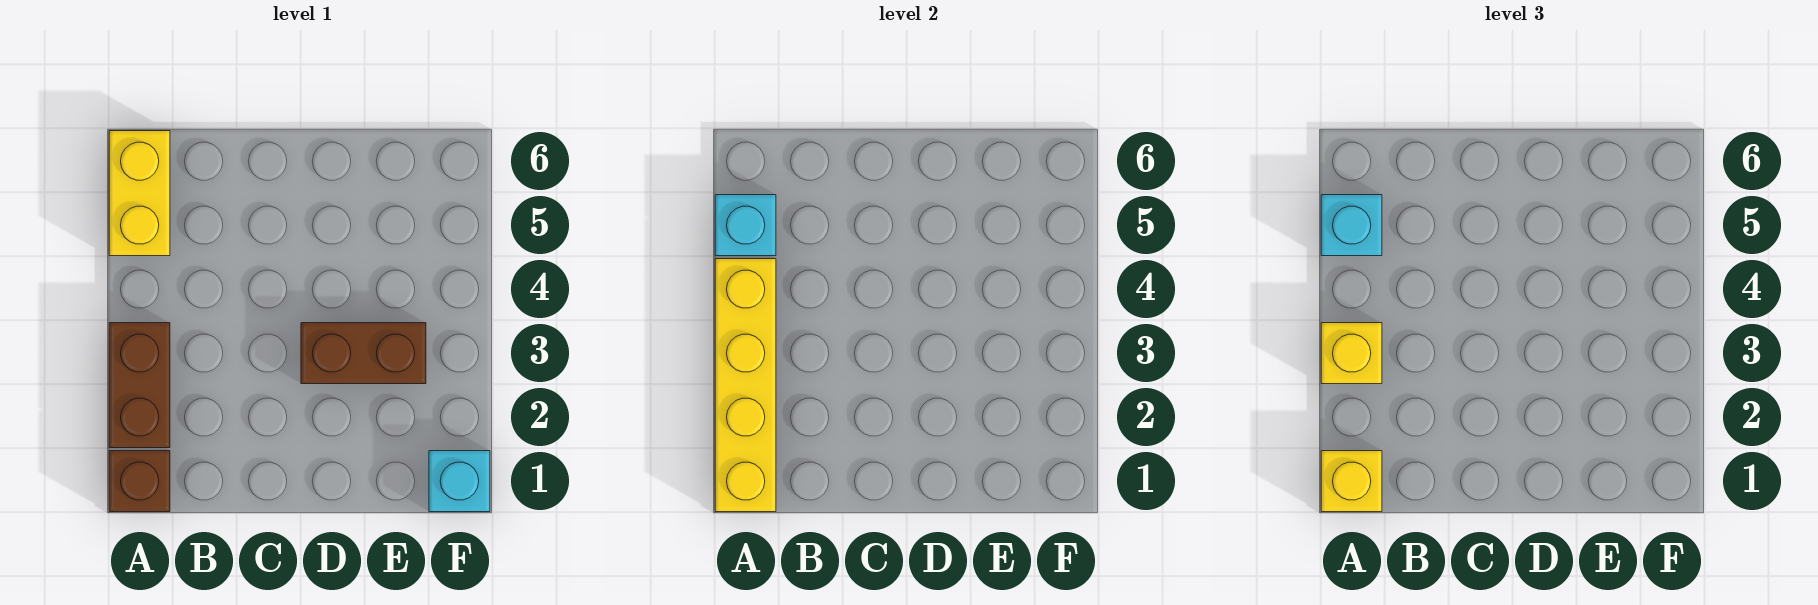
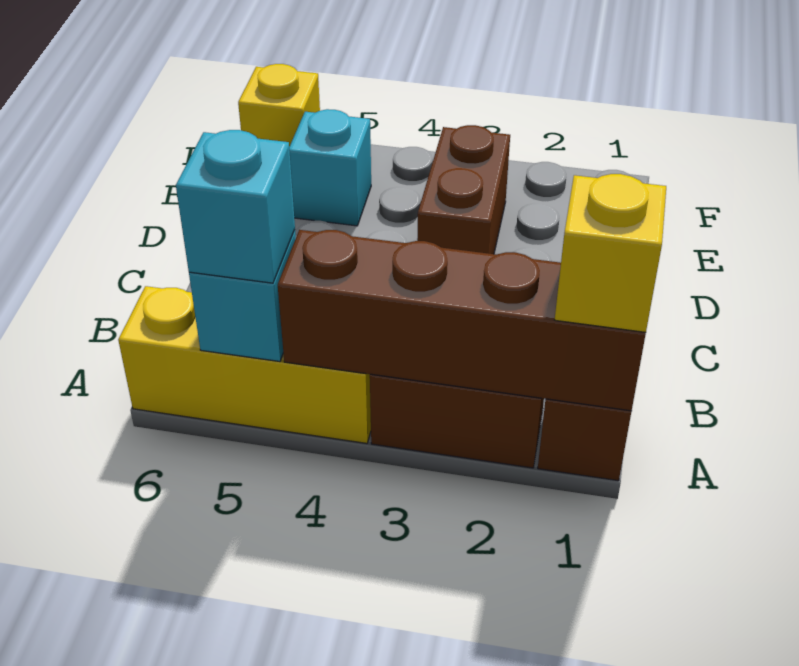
yellow 1x4 brick [715,259,776,512] -> brown 1x4 brick [278,230,646,411]
yellow 1x1 brick [1321,323,1382,384] -> yellow 1x1 brick moved to [238,64,320,146]
yellow 1x2 brick [109,131,170,256] -> yellow 1x3 brick [118,286,371,443]
cyan 1x1 brick [429,451,490,512] -> cyan 1x1 brick moved to [289,109,371,226]

